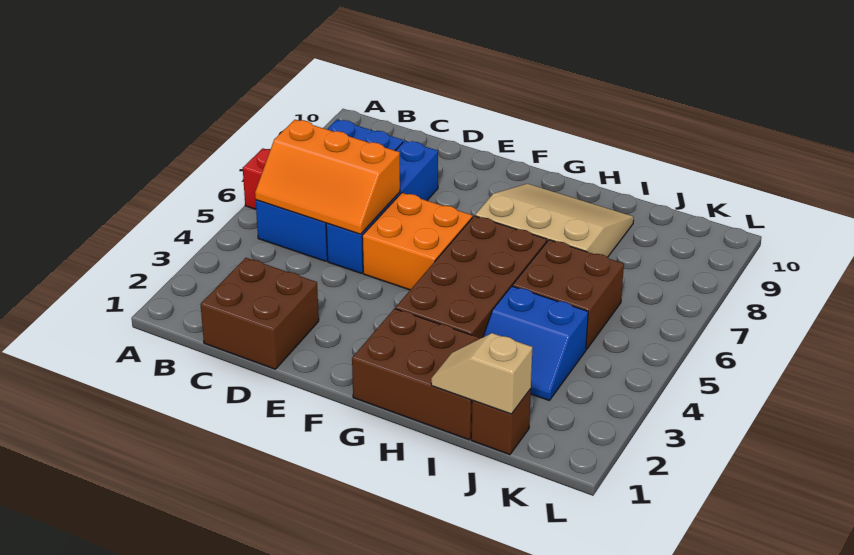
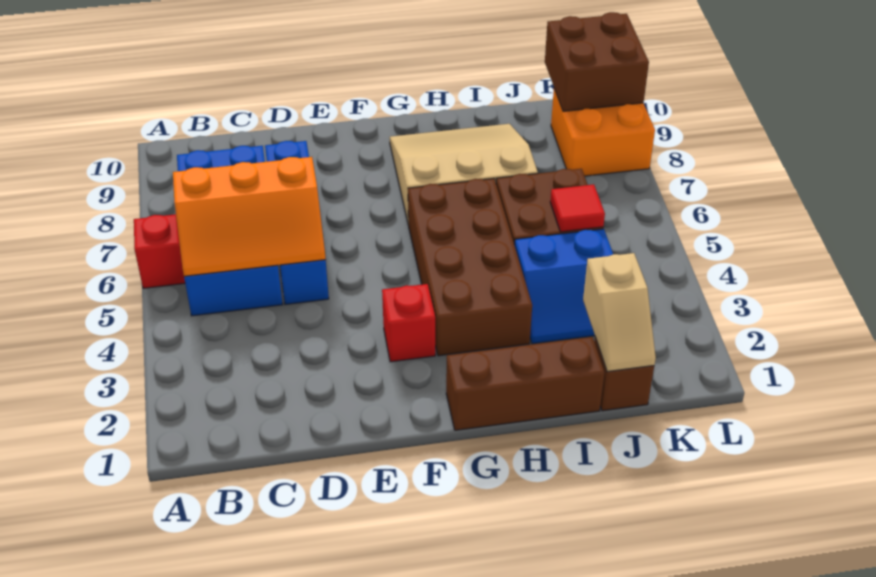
brown 2x2 brick [200,258,319,369] -> brown 2x2 brick moved to [545,12,649,111]
orange 2x2 brick [362,193,472,290] -> orange 2x2 brick moved to [551,89,655,176]
none -> red 1x1 brick [382,284,435,362]
brown 2x3 brick [352,309,481,440] -> brown 1x3 brick [446,337,605,430]
tan 1x2 slope [431,333,533,414] -> tan 1x2 slope turned to [583,253,656,372]
none -> red 1x1 tile [550,184,605,232]

